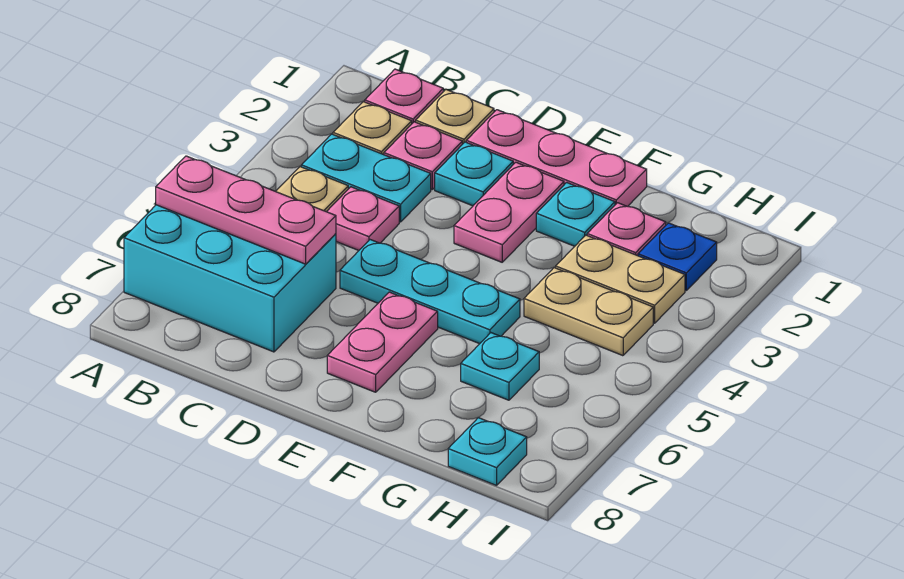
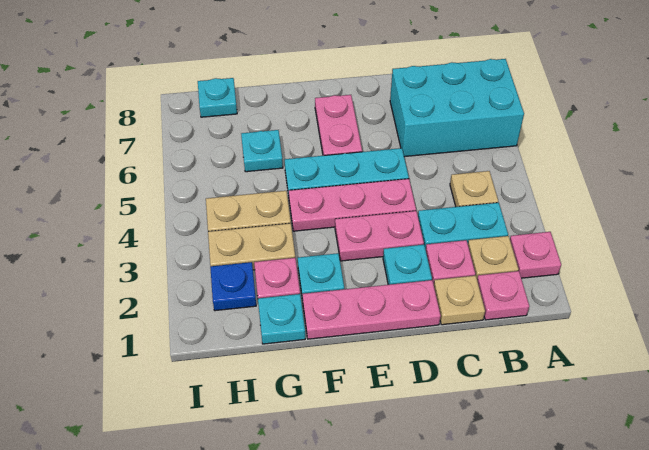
pink 1x3 plate [156,156,336,264] -> pink 1x3 plate moved to [289,179,416,231]
pink 1x1 plate [327,187,399,250] -> pink 1x1 plate moved to [510,232,561,278]
pink 1x2 plate [454,162,564,262] -> pink 1x2 plate turned to [335,211,424,261]
none -> cyan 1x1 plate [258,294,305,344]

